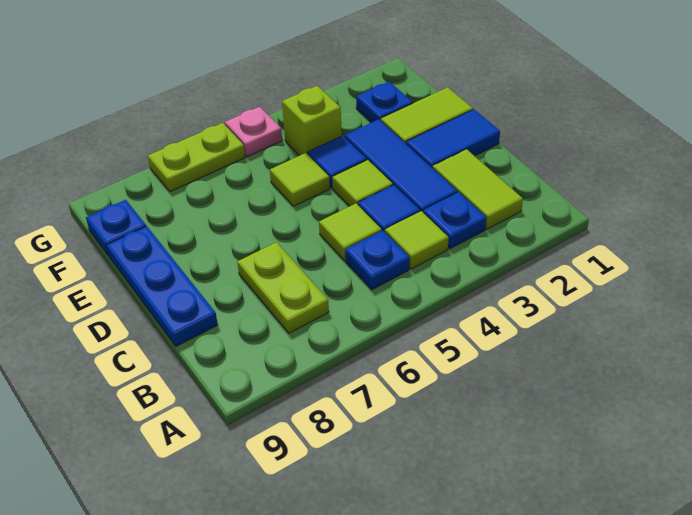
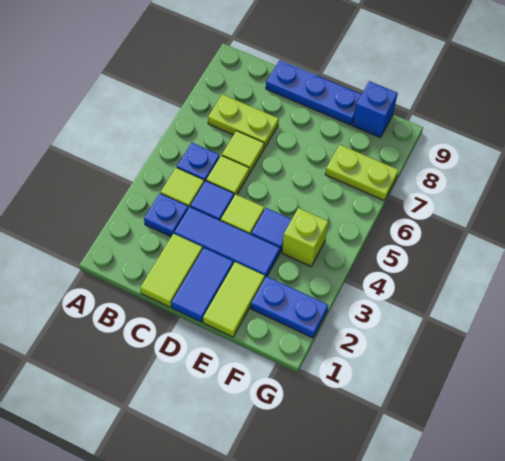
lime 1x2 tile [433,149,523,229] -> lime 1x2 tile turned to [140,234,203,307]
lime 1x1 tile [270,153,330,206] -> lime 1x1 tile moved to [222,131,264,173]
blue 1x1 plate [356,82,413,123] -> blue 1x2 plate [251,276,328,338]
blue 1x1 plate [86,200,146,256] -> blue 1x1 brick [353,81,398,138]
pink 1x1 plate [225,107,282,157] -> none
lime 1x2 plate [148,123,245,192] -> lime 1x2 plate turned to [325,145,398,200]

